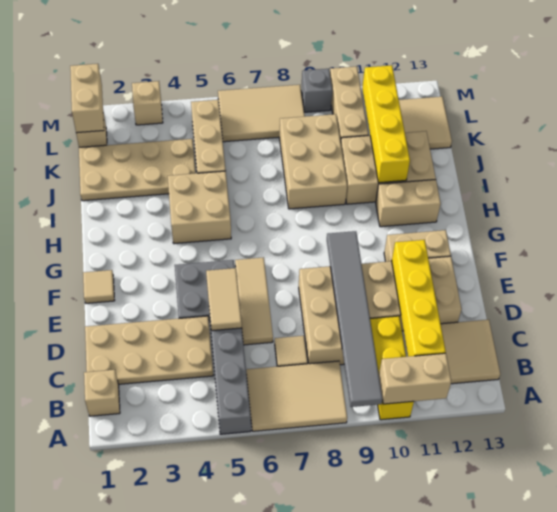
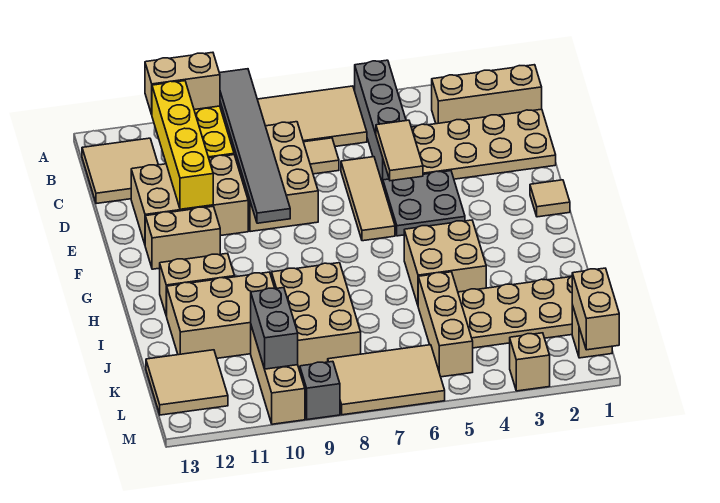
tan 1x1 brick [84,370,120,416] -> tan 1x3 brick [432,65,542,124]
yellow 1x4 brick [362,65,410,183] -> none
none -> grey 1x2 brick [251,288,298,369]

